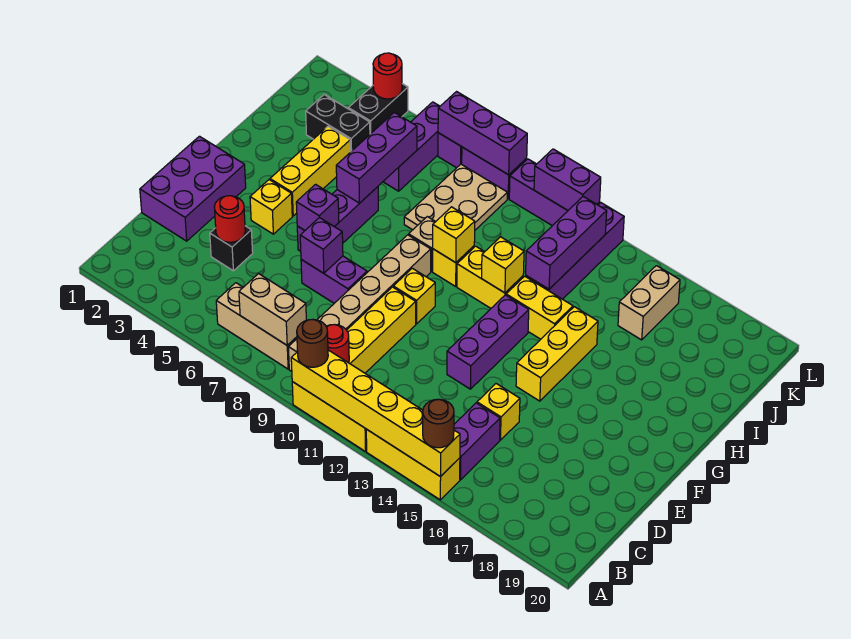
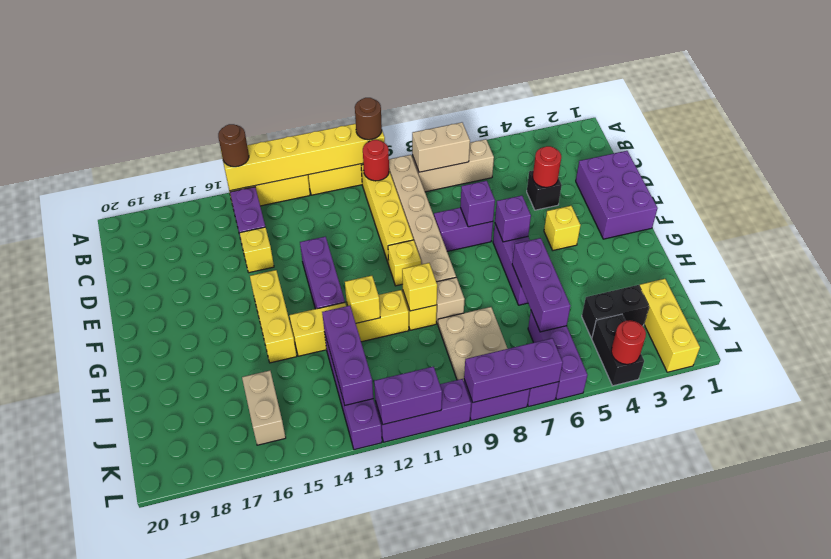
yellow 1x3 brick [270,126,351,216] -> yellow 1x3 brick moved to [639,279,700,372]

